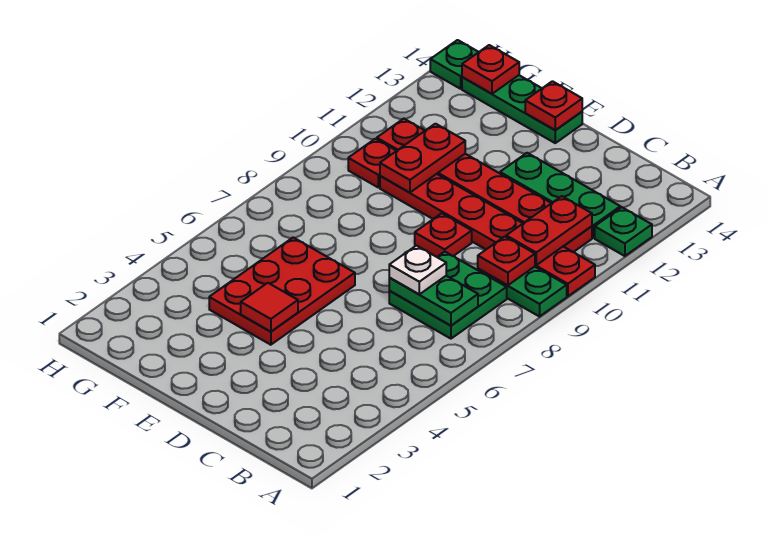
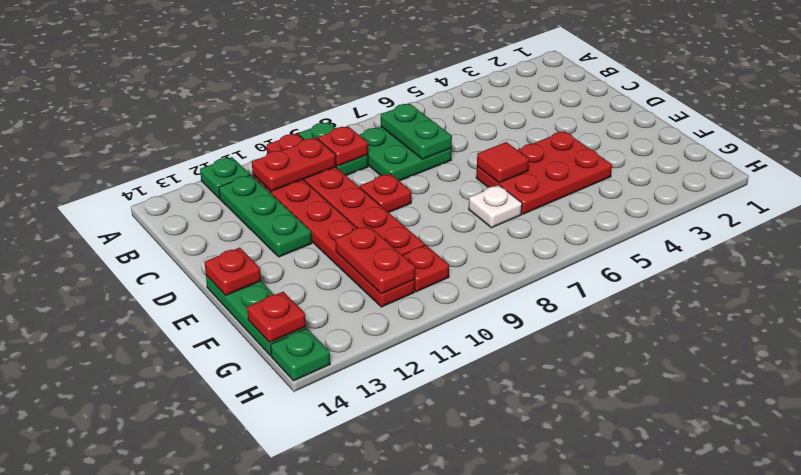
white 1x1 plate [389,246,446,294] -> white 1x1 plate moved to [469,185,522,228]
red 1x1 tile [241,283,298,332] -> red 1x1 tile moved to [477,142,529,183]
red 1x2 plate [380,124,465,193] -> red 1x2 plate turned to [335,225,415,294]

